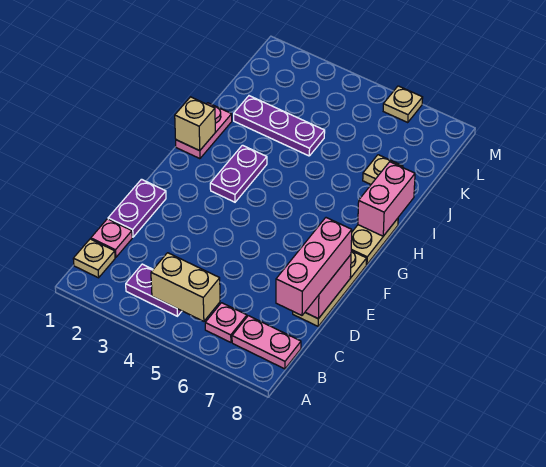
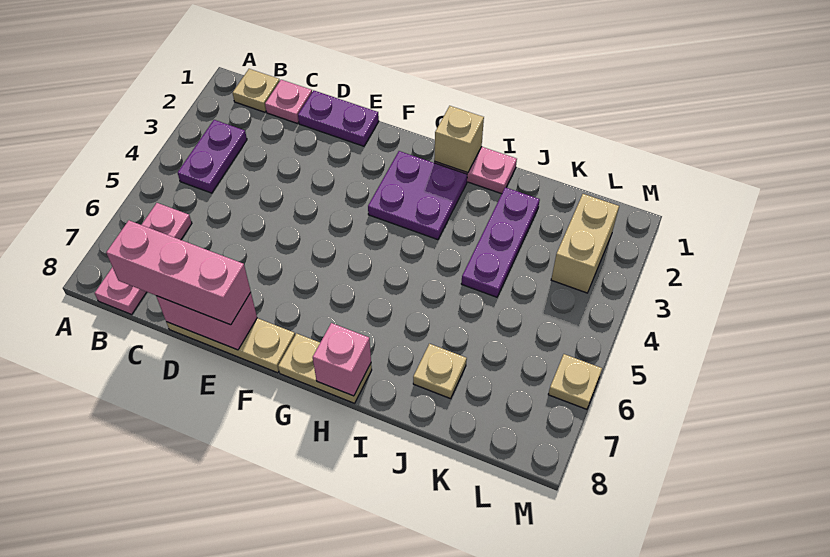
tan 1x2 brick [151,253,220,321] -> tan 1x2 brick moved to [551,194,619,293]
purple 1x2 plate [210,145,267,202] -> purple 2x2 plate [368,151,467,240]
pink 1x2 brick [358,162,415,236] -> pink 1x1 brick [313,323,371,396]

